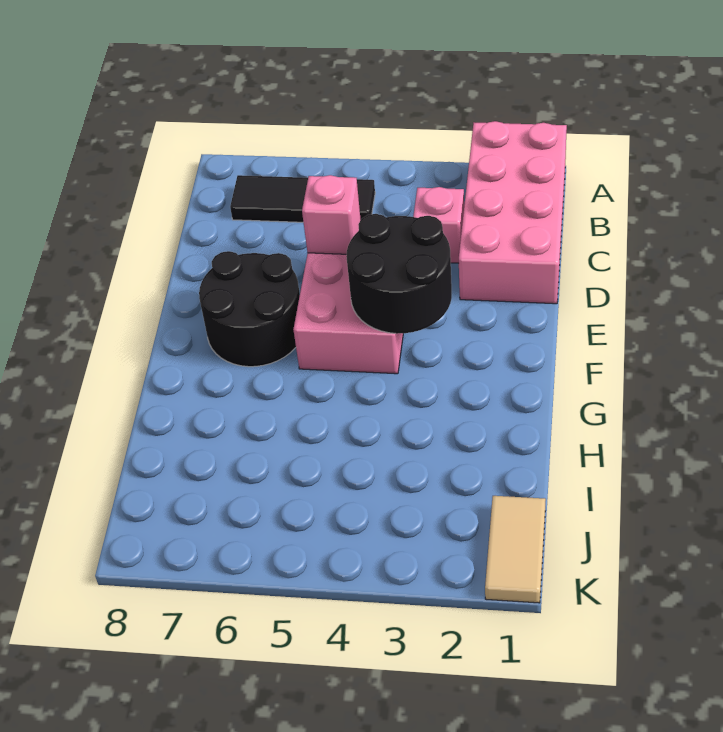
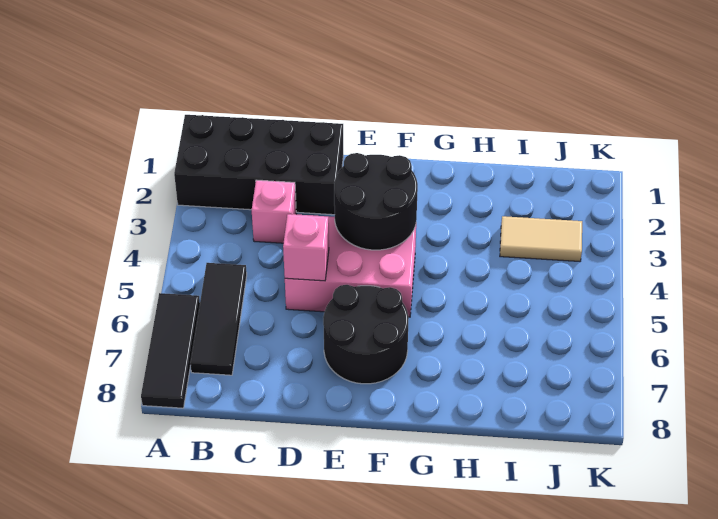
pink 2x4 brick [459,121,567,304] -> black 2x4 brick [174,115,343,215]
none -> black 1x3 tile [141,293,200,408]
tan 1x2 tile [485,496,546,603] -> tan 1x2 tile moved to [500,216,582,262]

